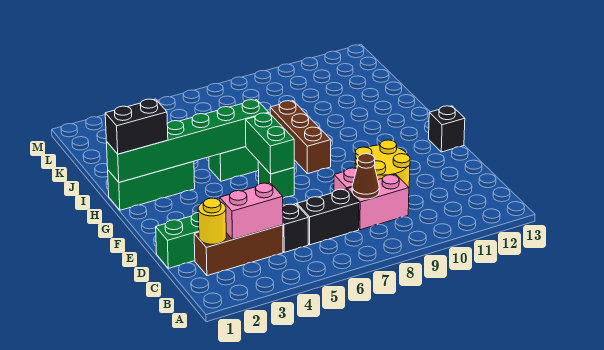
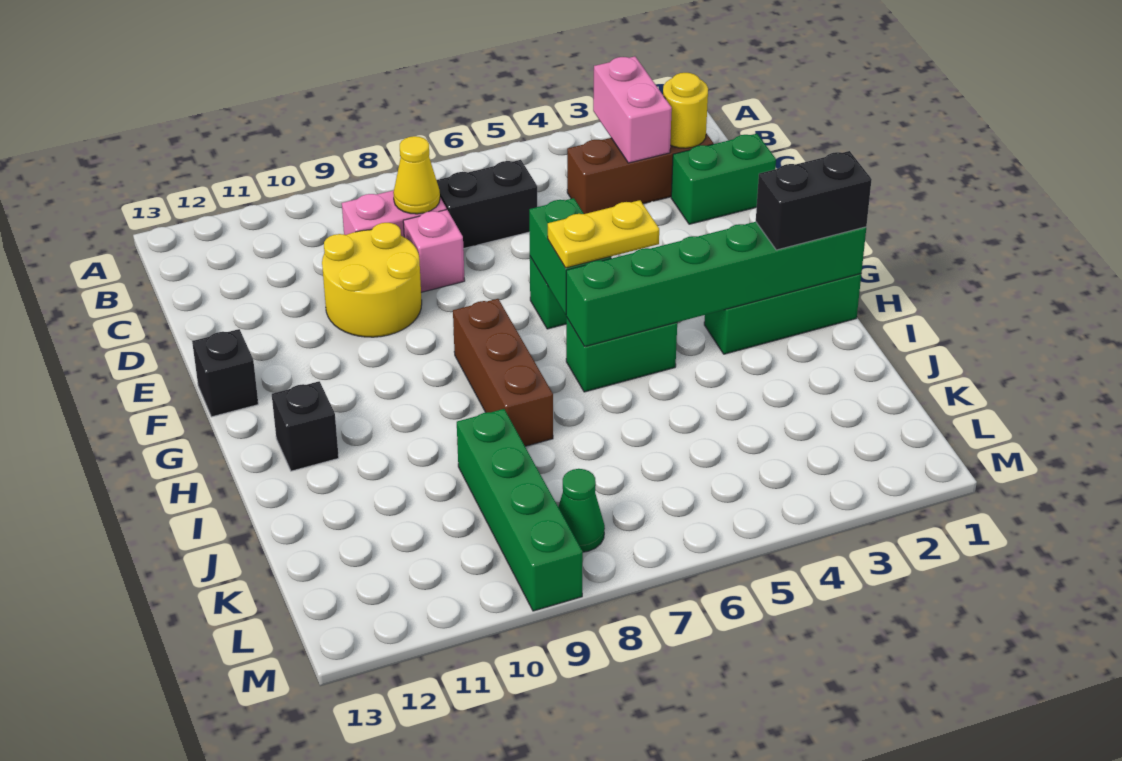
pink 1x2 brick [220,183,283,240] -> pink 1x2 brick turned to [593,56,672,163]
black 1x1 brick [283,204,308,252] -> black 1x1 brick moved to [272,381,339,471]
brown 1x1 cone [352,154,379,199] -> yellow 1x1 cone [393,136,440,214]
none -> yellow 1x2 plate [548,200,659,268]
none -> green 1x4 brick [457,409,583,611]
none -> green 1x1 cone [558,469,605,552]

